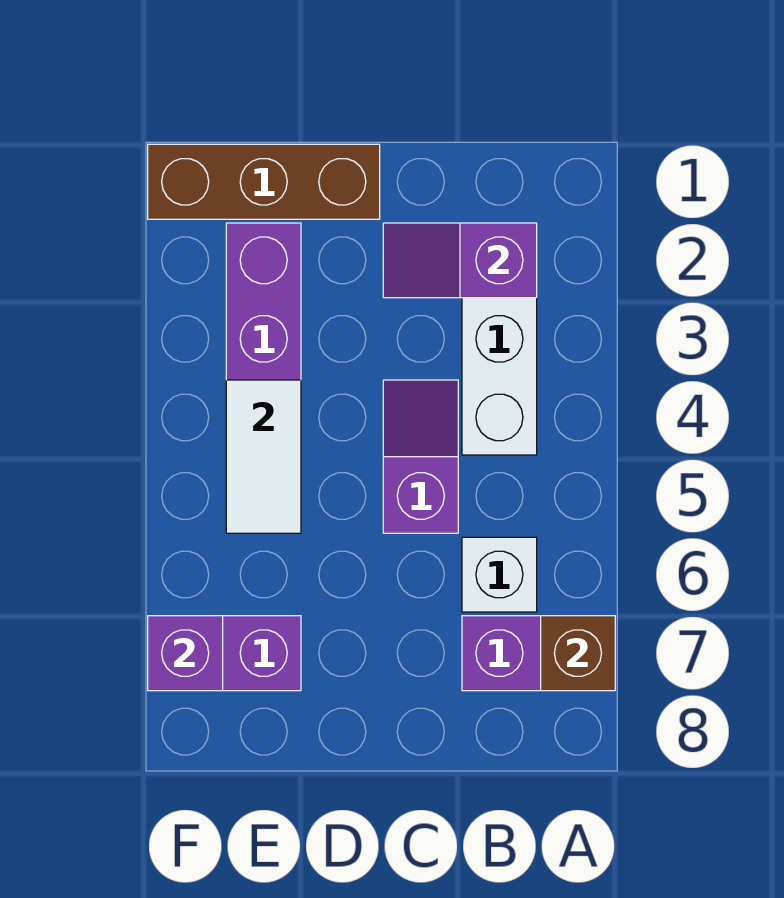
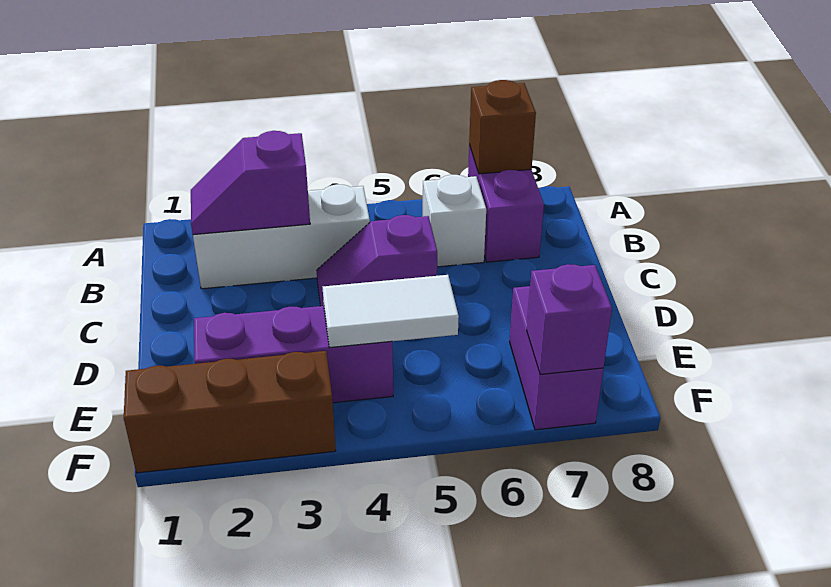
purple 1x2 slope [383,223,537,298] -> purple 1x2 slope turned to [191,131,310,235]
brown 1x3 brick [148,144,380,219] -> brown 1x3 brick turned to [124,351,336,473]

